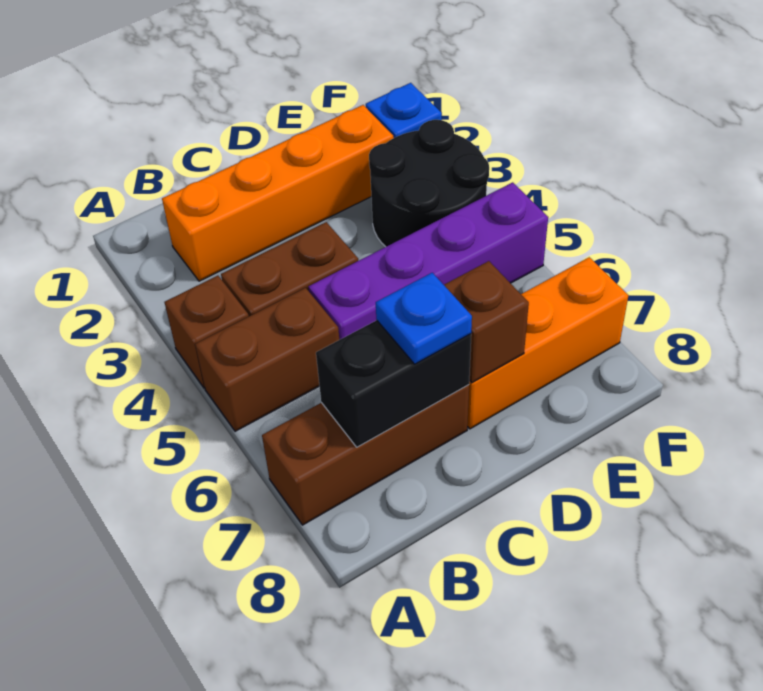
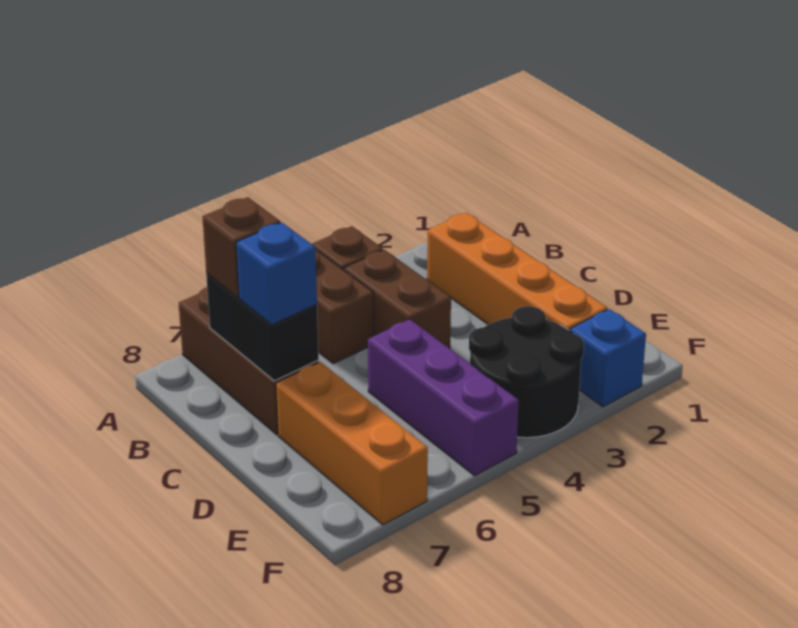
purple 1x4 brick [308,182,548,340] -> purple 1x3 brick [368,319,519,476]
blue 1x1 plate [376,273,472,364] -> blue 1x1 brick [236,222,317,325]
brown 1x1 brick [444,261,529,383] -> brown 1x1 brick moved to [202,197,280,298]

